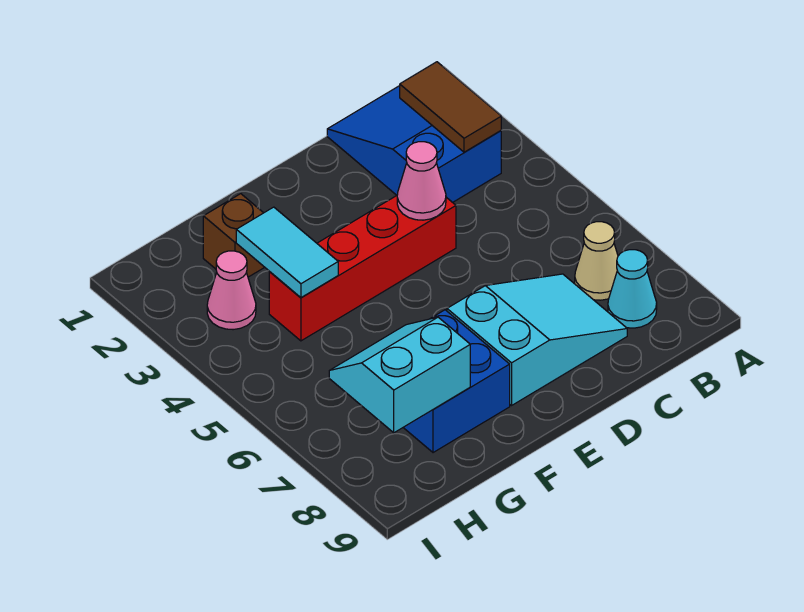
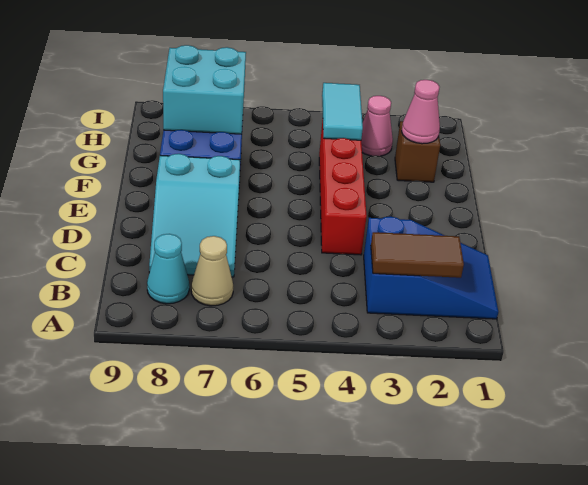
pink 1x1 cone [397,142,446,220] -> pink 1x1 cone moved to [402,80,440,144]
cyan 1x2 tile [236,207,338,298] -> cyan 1x2 tile turned to [322,83,363,140]
cyan 2x2 slope [329,317,470,433] -> cyan 2x2 brick [163,45,246,134]

